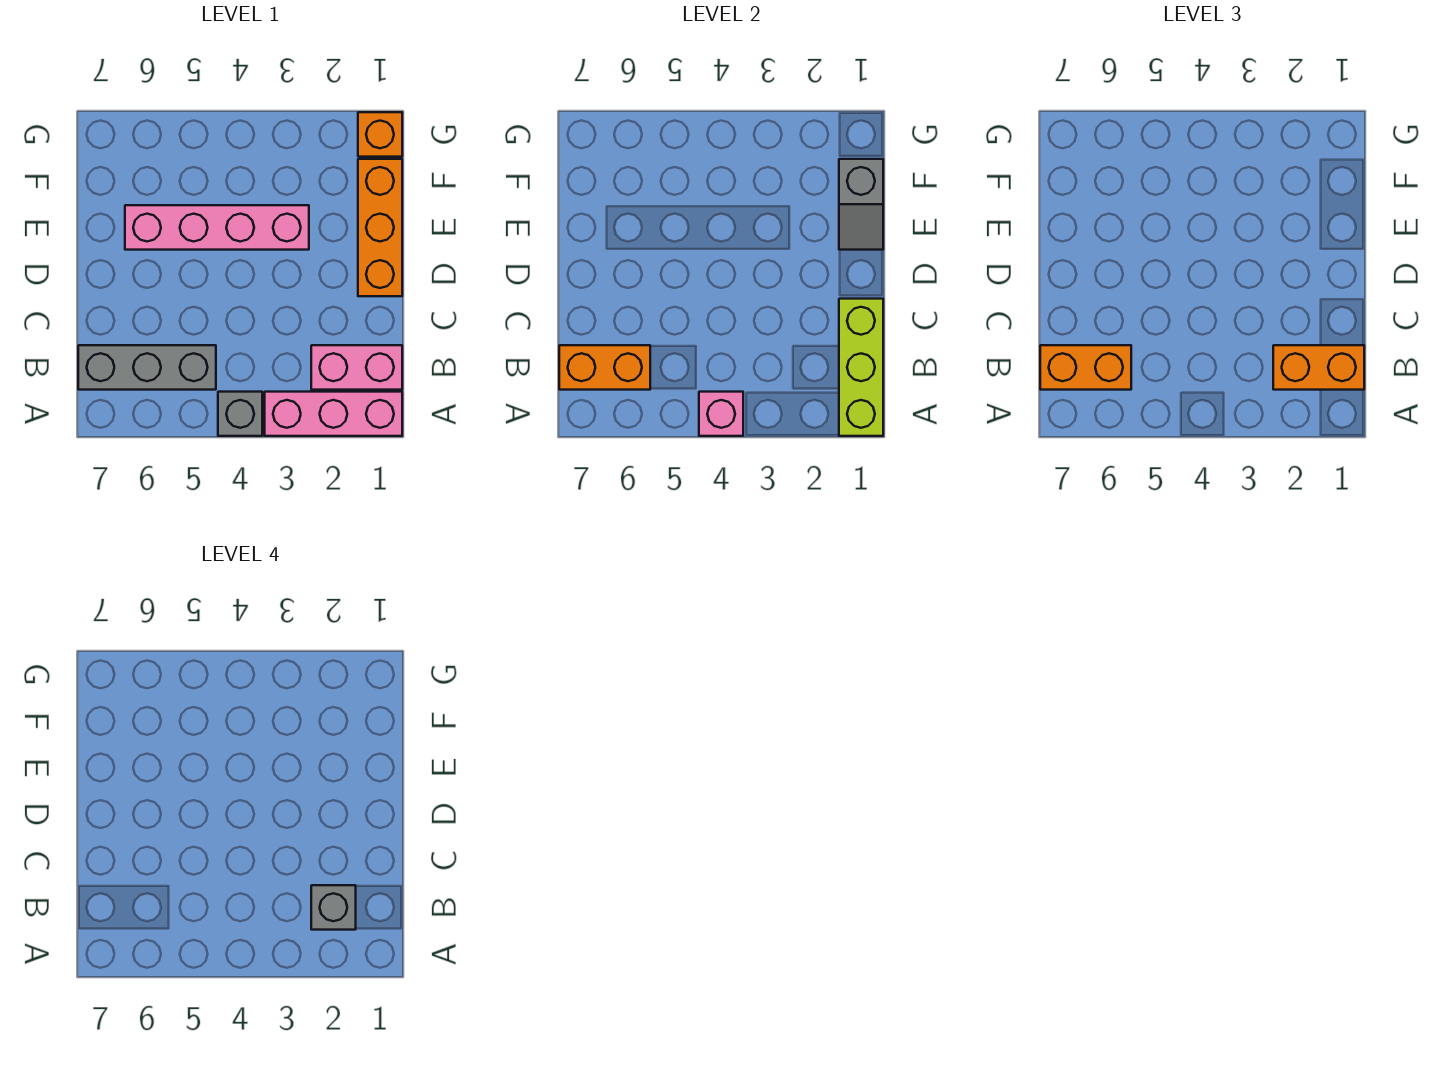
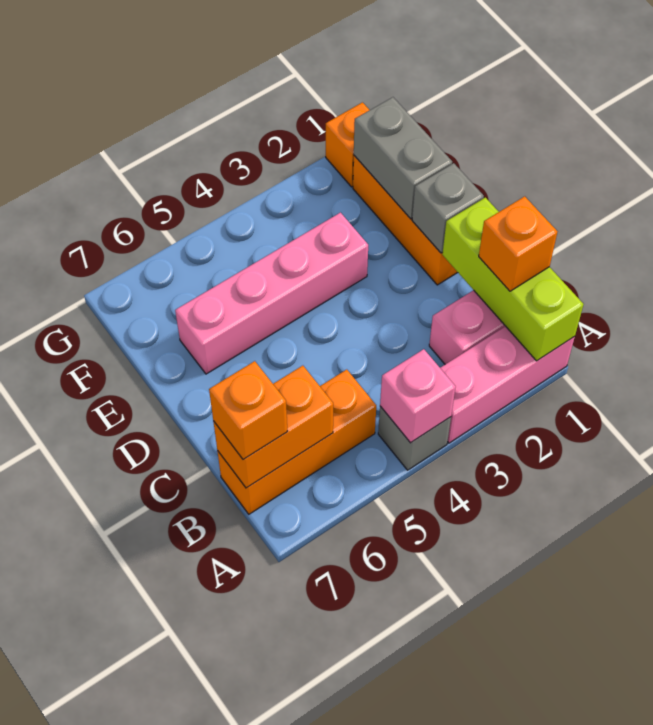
orange 1x2 brick [1273,345,1364,390] -> orange 1x1 brick [479,196,557,291]
grey 1x1 brick [311,885,356,930] -> grey 1x1 brick moved to [412,163,484,253]
grey 1x3 brick [78,345,216,390] -> orange 1x3 brick [217,370,376,514]
orange 1x2 brick [1040,345,1131,390] -> orange 1x1 brick [209,361,288,460]
grey 1x2 slope [839,159,883,250] -> grey 1x2 brick [354,97,452,219]

